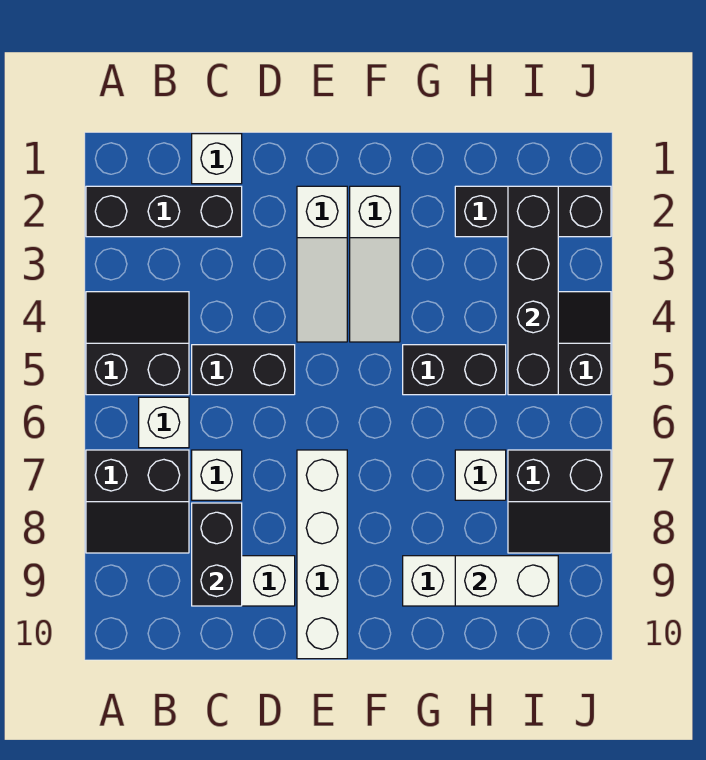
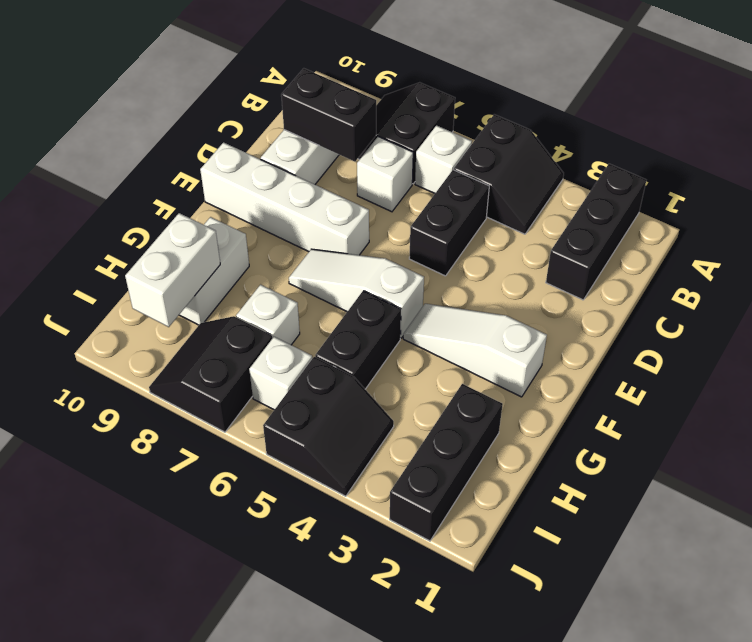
white 1x1 brick [192,134,242,184] -> white 1x1 brick moved to [249,337,312,410]
white 1x3 slope [297,186,347,342] -> white 1x3 slope moved to [289,249,424,338]
black 1x4 brick [508,186,558,395] -> none

